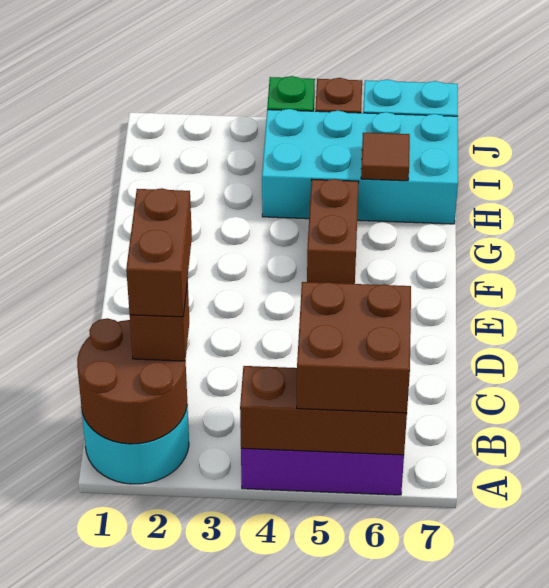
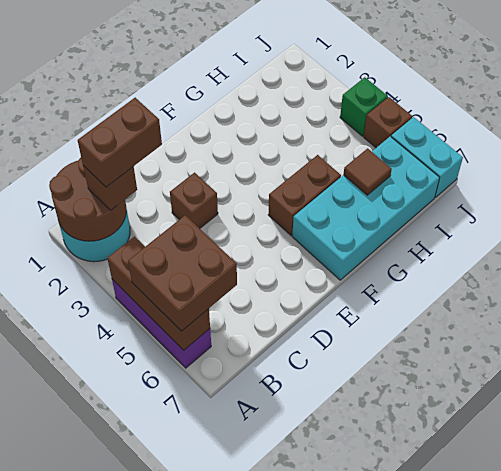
none -> brown 1x1 brick [170,173,218,228]
cyan 2x4 brick [262,109,458,224] -> cyan 2x4 brick turned to [292,136,440,280]

